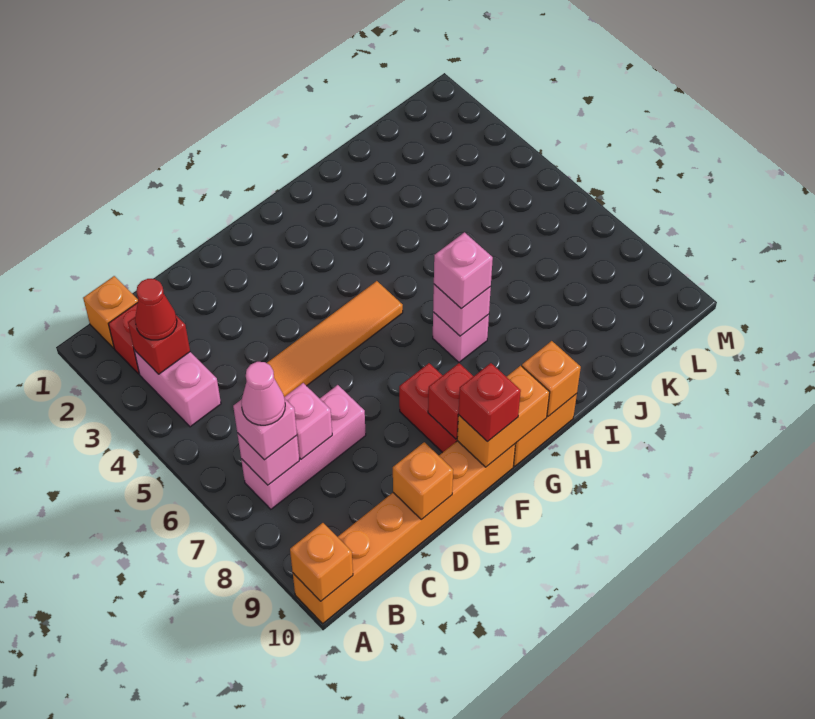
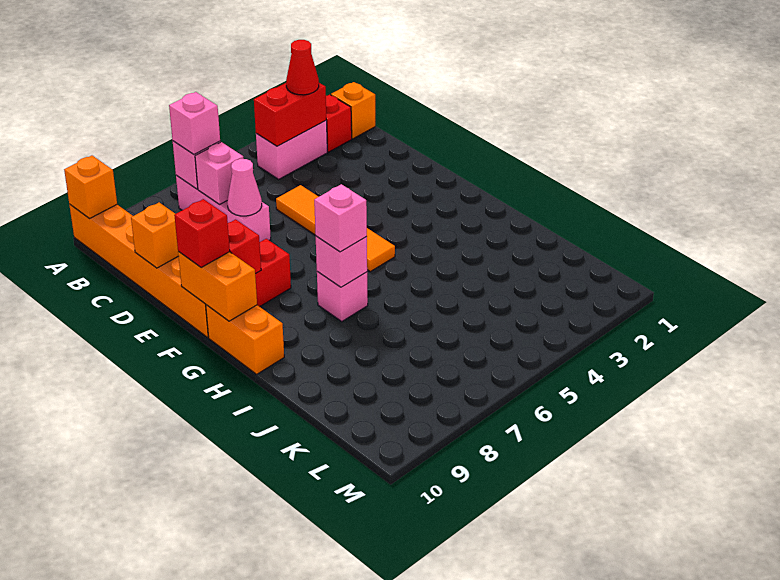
red 1x1 brick [128,316,190,374] -> red 1x2 brick [254,83,326,146]
pink 1x1 cone [241,362,285,425] -> pink 1x1 cone moved to [227,159,262,216]
orange 1x1 brick [522,341,581,416] -> none

